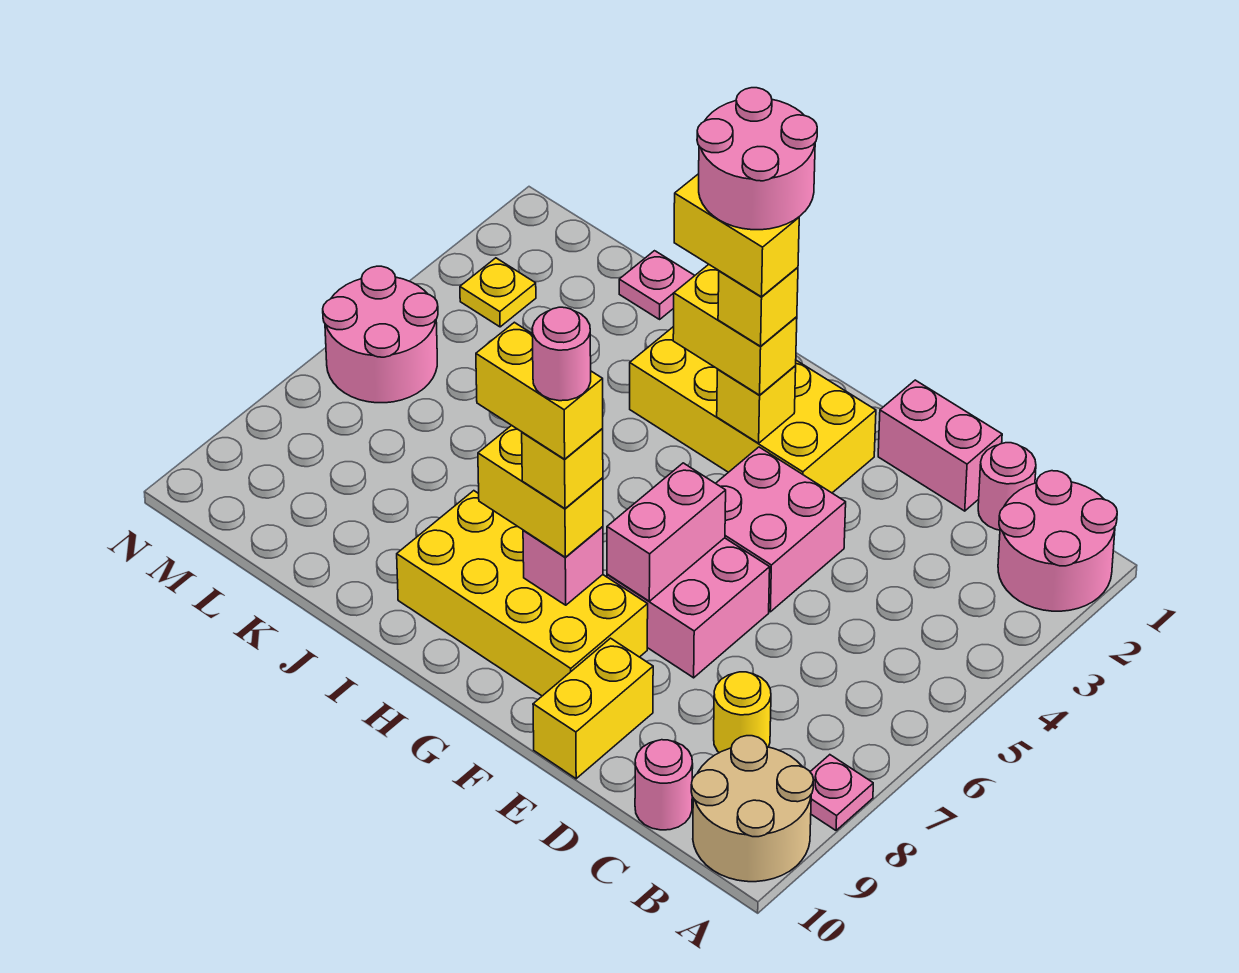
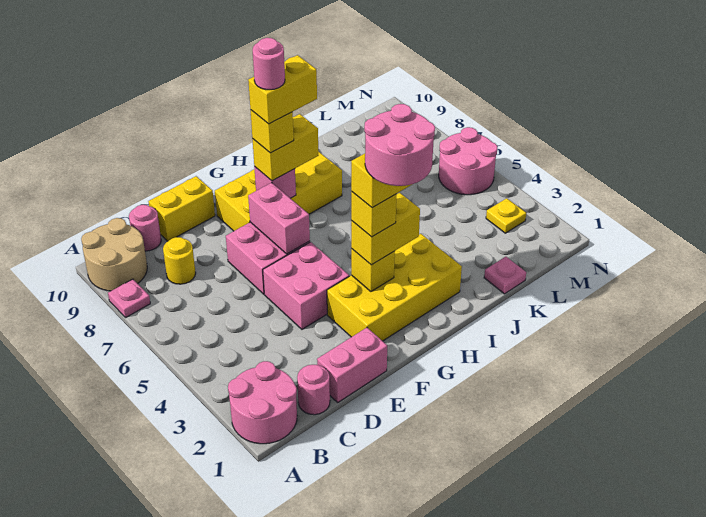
yellow 1x2 brick [533,638,653,779] -> yellow 1x2 brick turned to [148,176,215,241]

